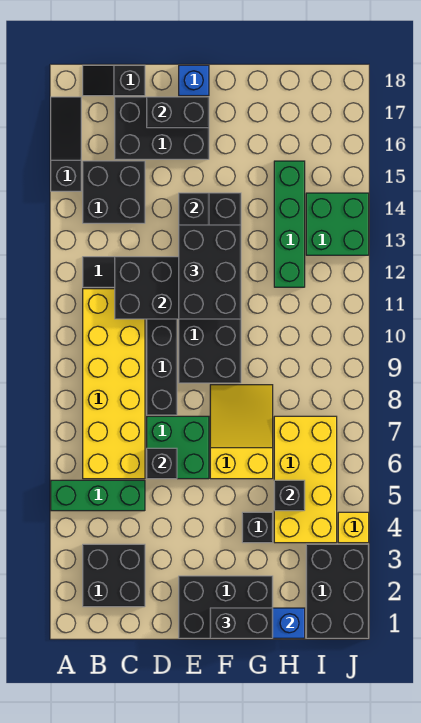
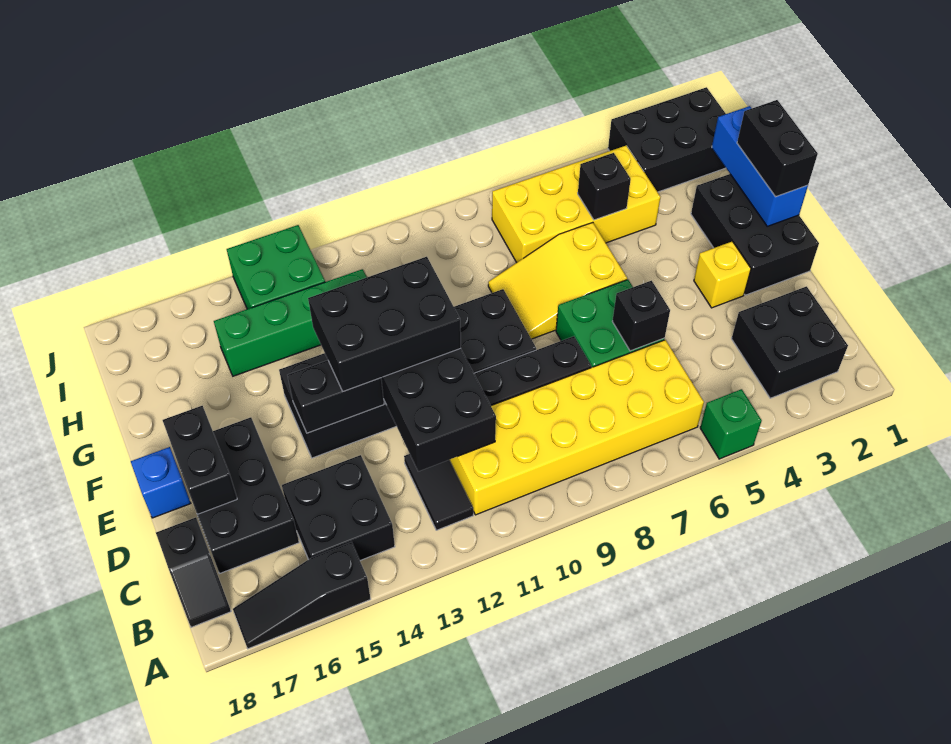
green 1x3 brick [51,480,145,511] -> green 1x1 brick [700,389,762,459]
black 1x1 brick [242,512,273,543] -> none
yellow 1x1 brick [338,512,369,543] -> yellow 1x1 brick moved to [694,241,751,308]

